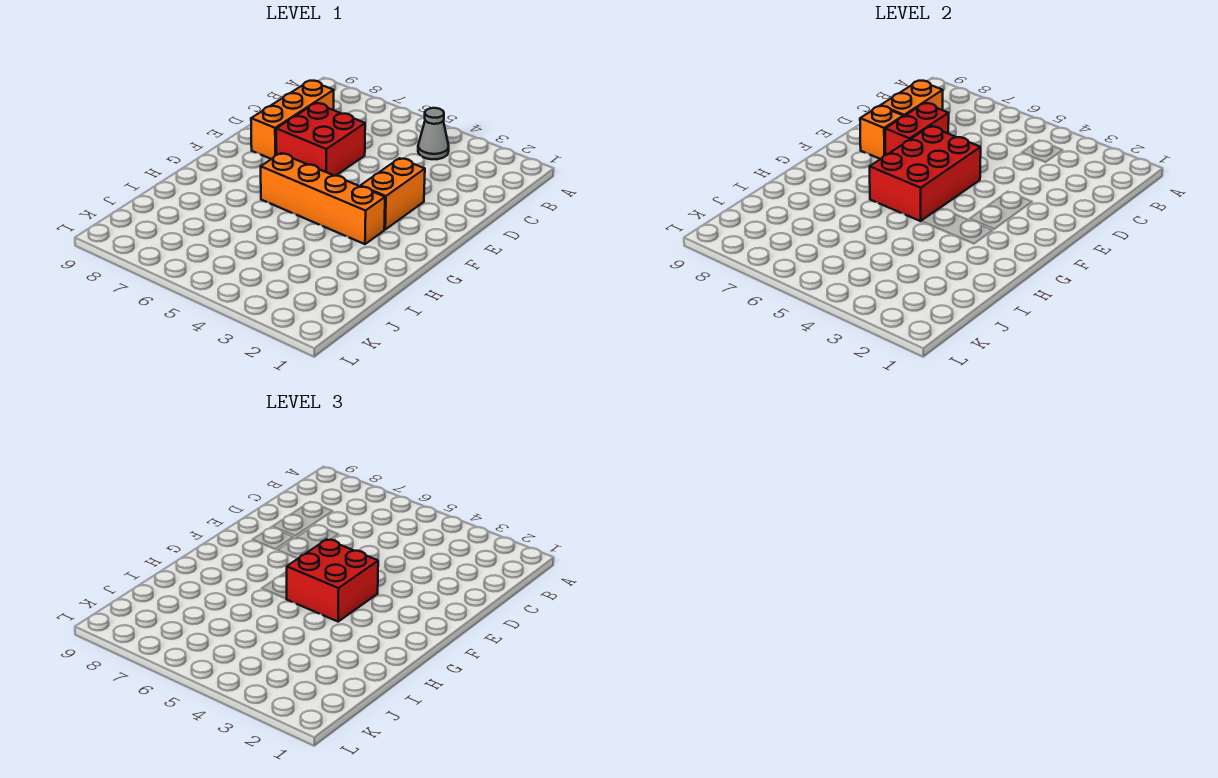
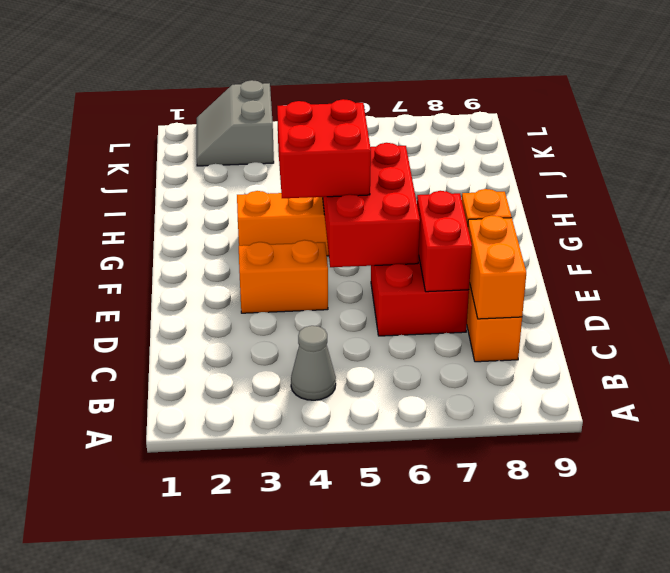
orange 1x2 brick [360,158,425,229] -> orange 1x2 brick turned to [239,240,328,313]
none -> grey 2x2 slope [197,80,274,166]

